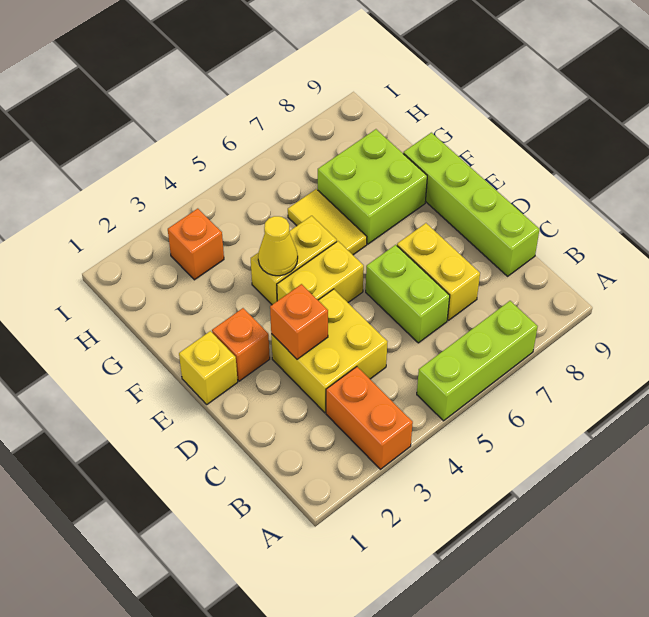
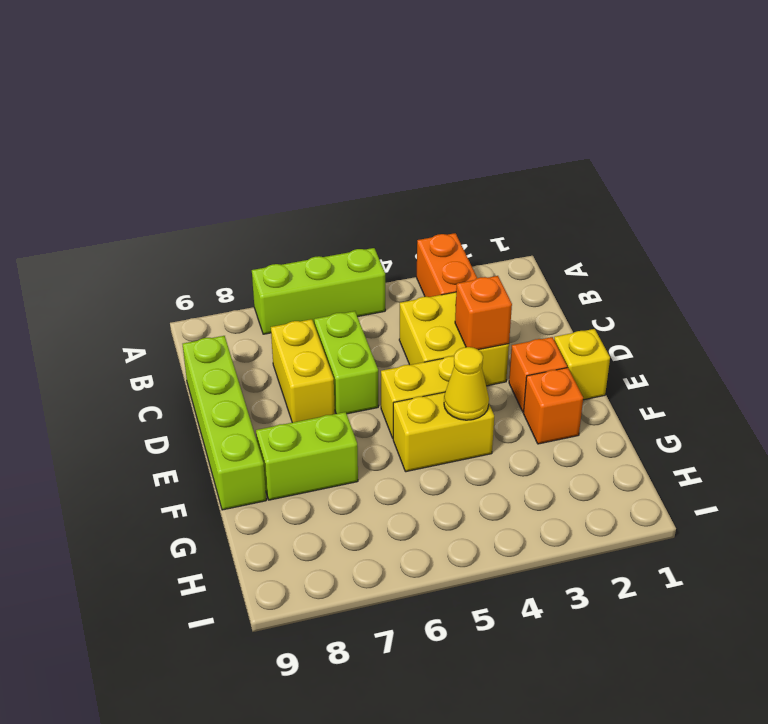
yellow 1x2 tile [288,189,367,255] -> none
lime 2x2 brick [318,129,427,244] -> lime 1x2 brick [256,412,358,500]
orange 1x1 brick [168,209,224,280] -> orange 1x1 brick moved to [523,368,583,444]

